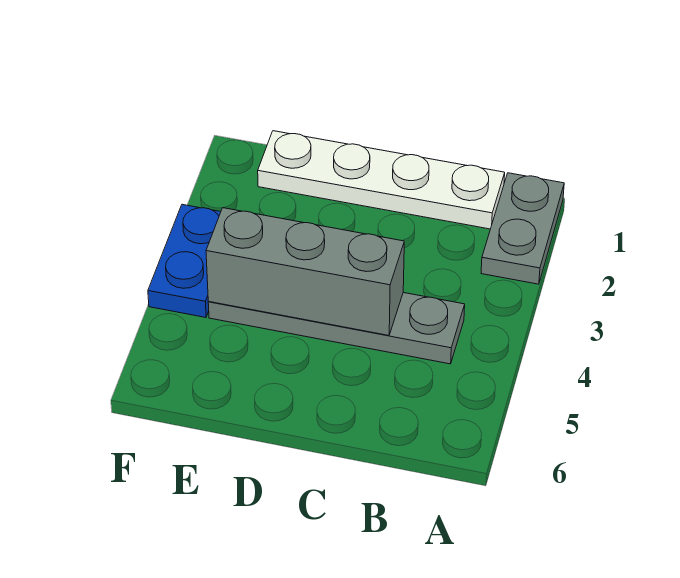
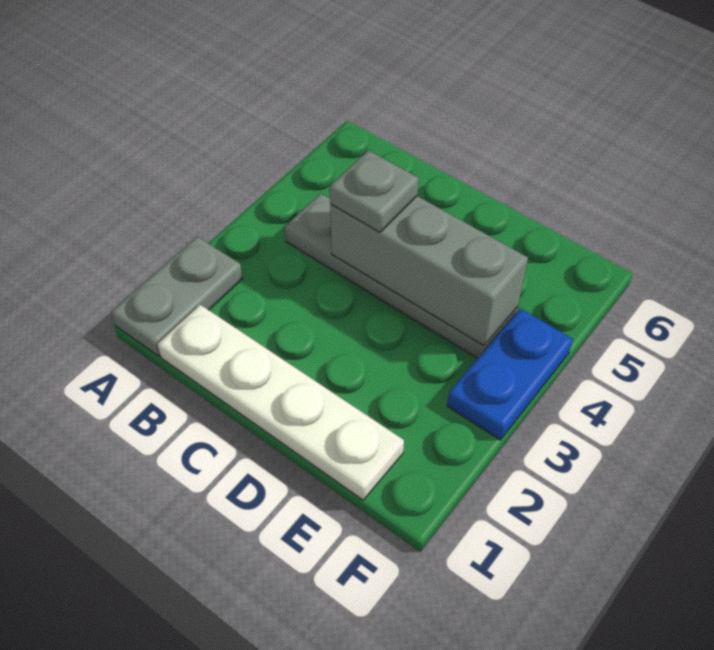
none -> grey 1x1 plate [330,150,419,232]

